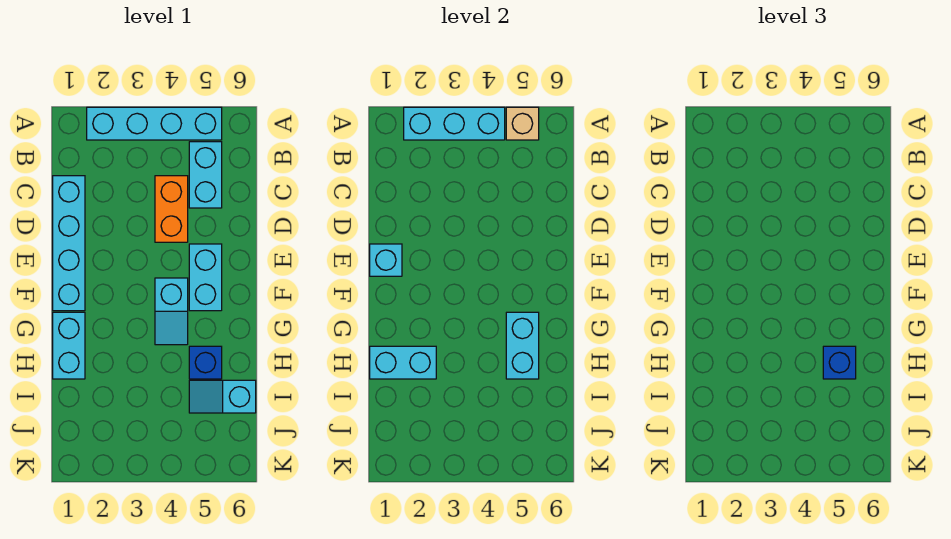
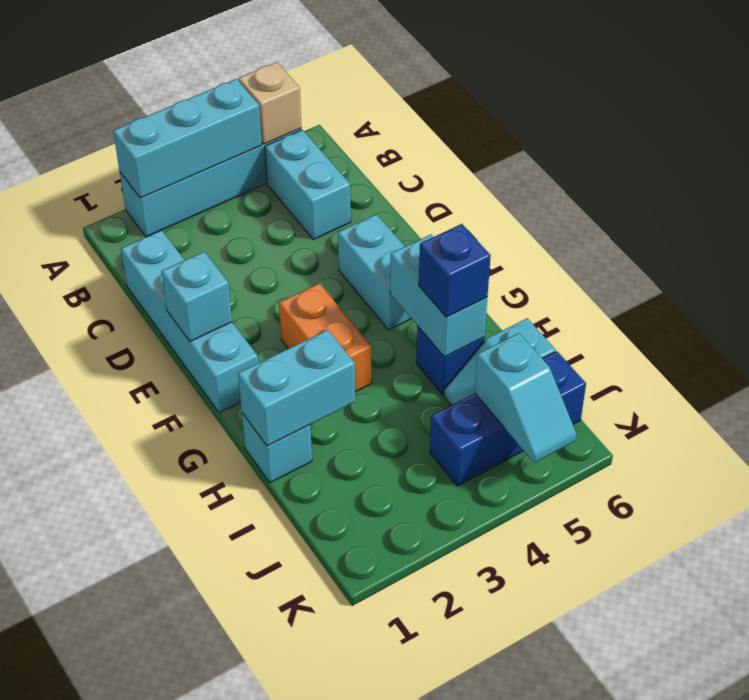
orange 1x2 brick [155,176,188,242] -> orange 1x2 brick moved to [279,283,372,392]
cyan 1x2 slope [155,278,188,345] -> cyan 1x2 slope moved to [475,333,576,463]
cyan 1x2 brick [53,312,85,379] -> cyan 1x1 brick [242,413,312,483]
none -> blue 1x3 brick [430,351,586,486]

